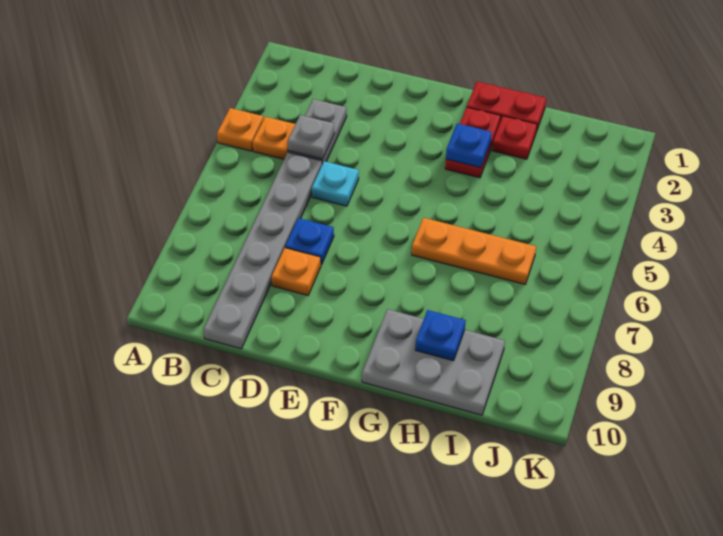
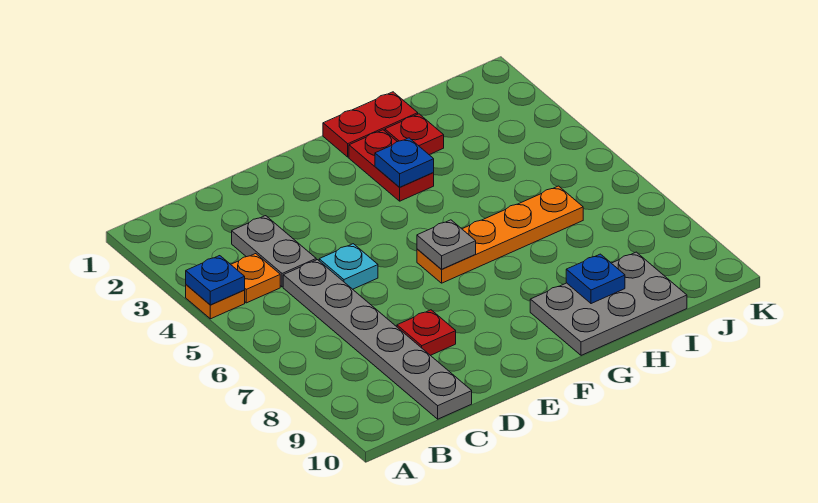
grey 1x1 plate [288,115,334,159] -> grey 1x1 plate moved to [417,220,476,269]
blue 1x1 plate [285,218,334,265] -> blue 1x1 plate moved to [186,256,245,305]
orange 1x1 plate [271,248,321,295] -> red 1x1 plate [397,310,456,355]
orange 1x3 plate [412,218,536,284] -> orange 1x4 plate [417,186,583,283]

